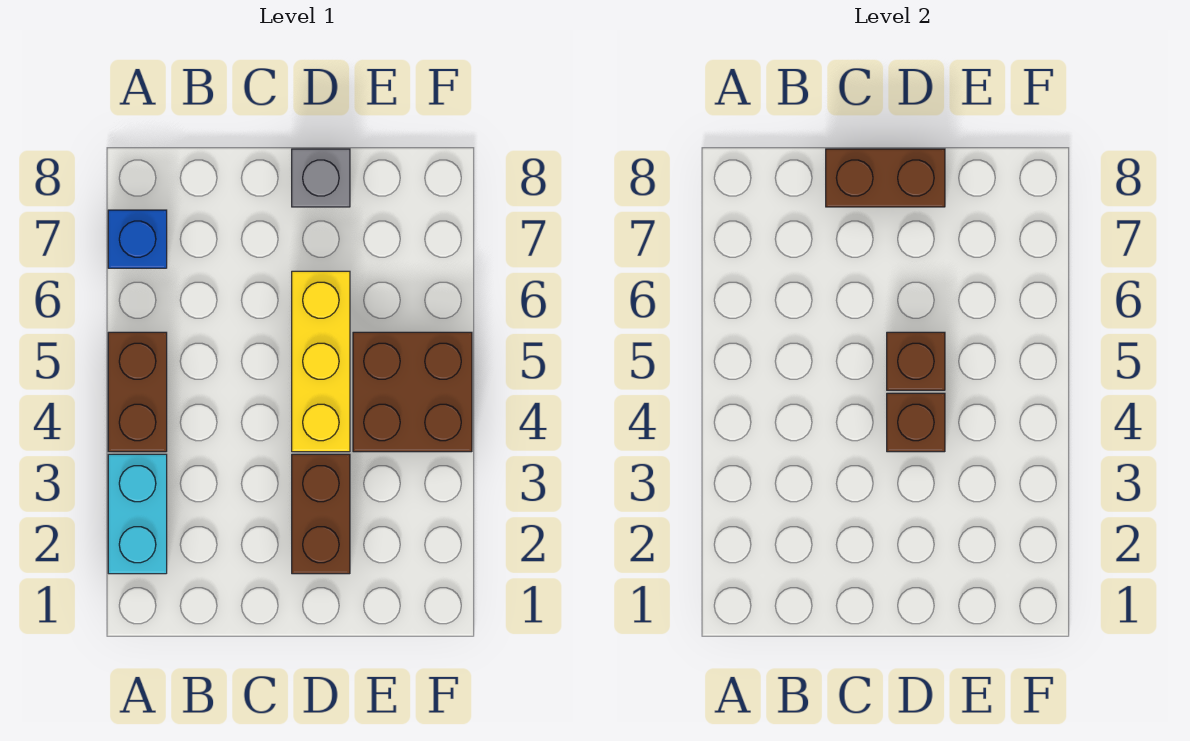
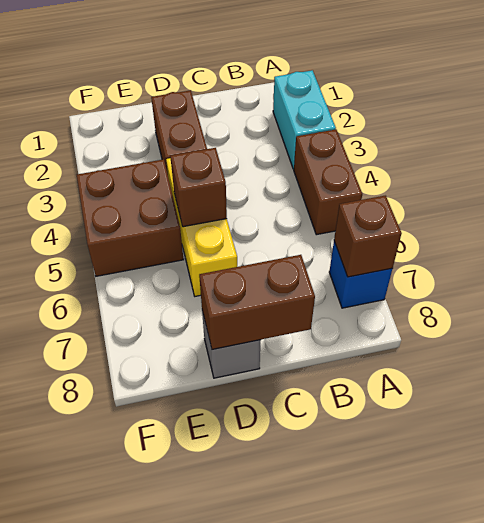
brown 1x1 brick [887,393,945,452] -> brown 1x1 brick moved to [334,196,402,277]

